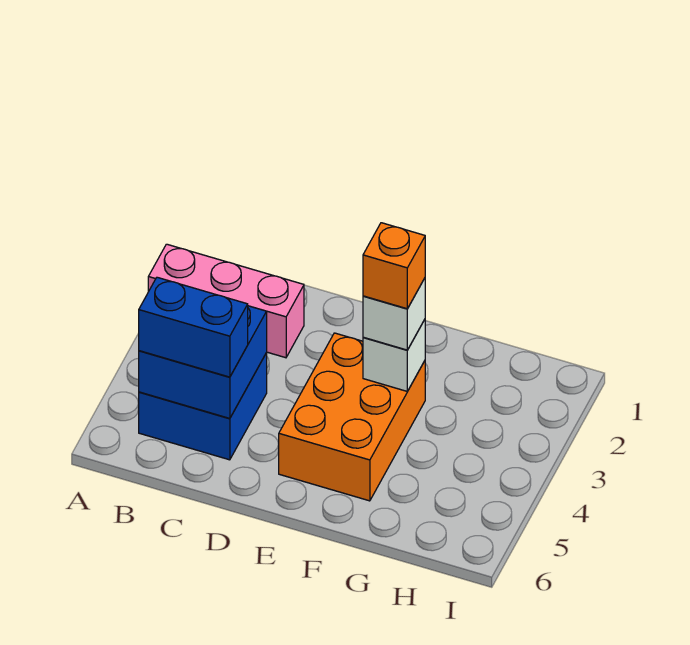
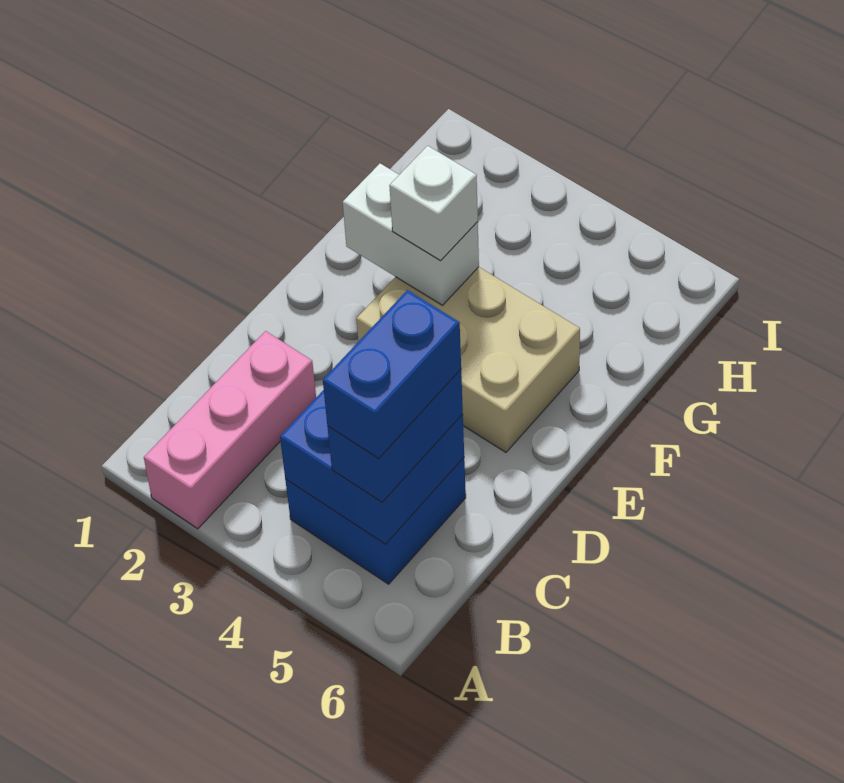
none -> blue 1x2 brick [323,290,461,458]
orange 2x3 brick [279,333,425,501] -> tan 2x3 brick [356,267,580,452]
white 1x1 brick [363,320,425,391] -> white 1x2 brick [343,164,479,305]
orange 1x1 brick [363,223,425,309] -> none

